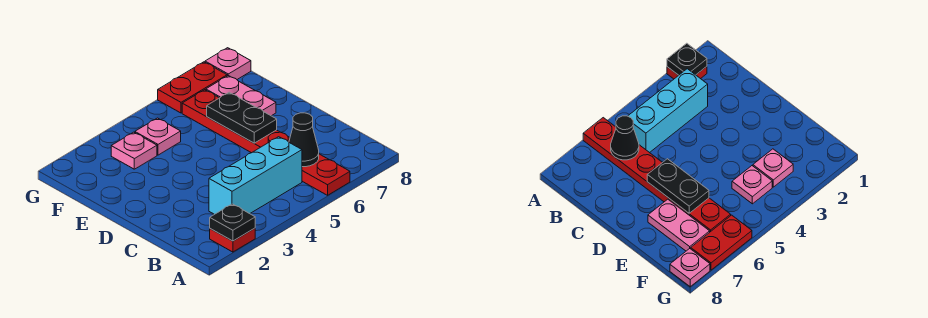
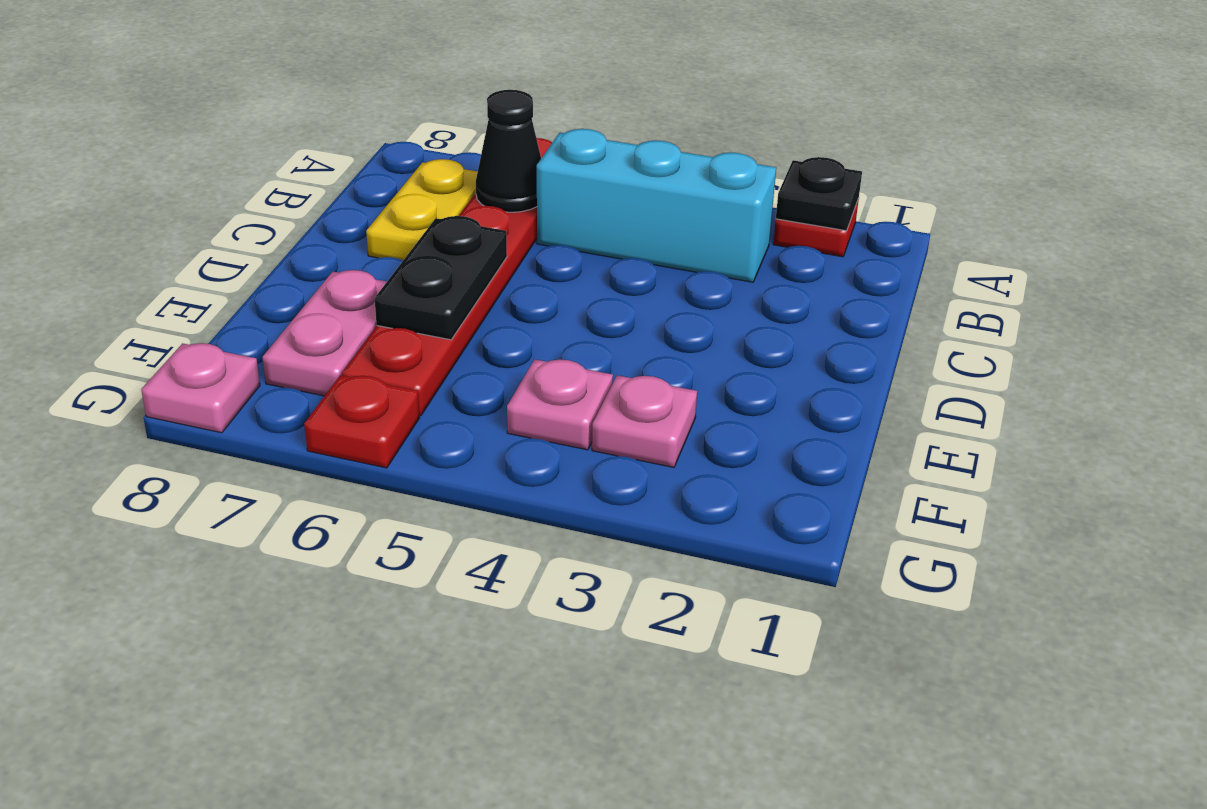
none -> yellow 1x2 plate [366,159,478,261]
red 1x2 plate [158,62,227,113] -> red 1x1 plate [304,375,419,468]

